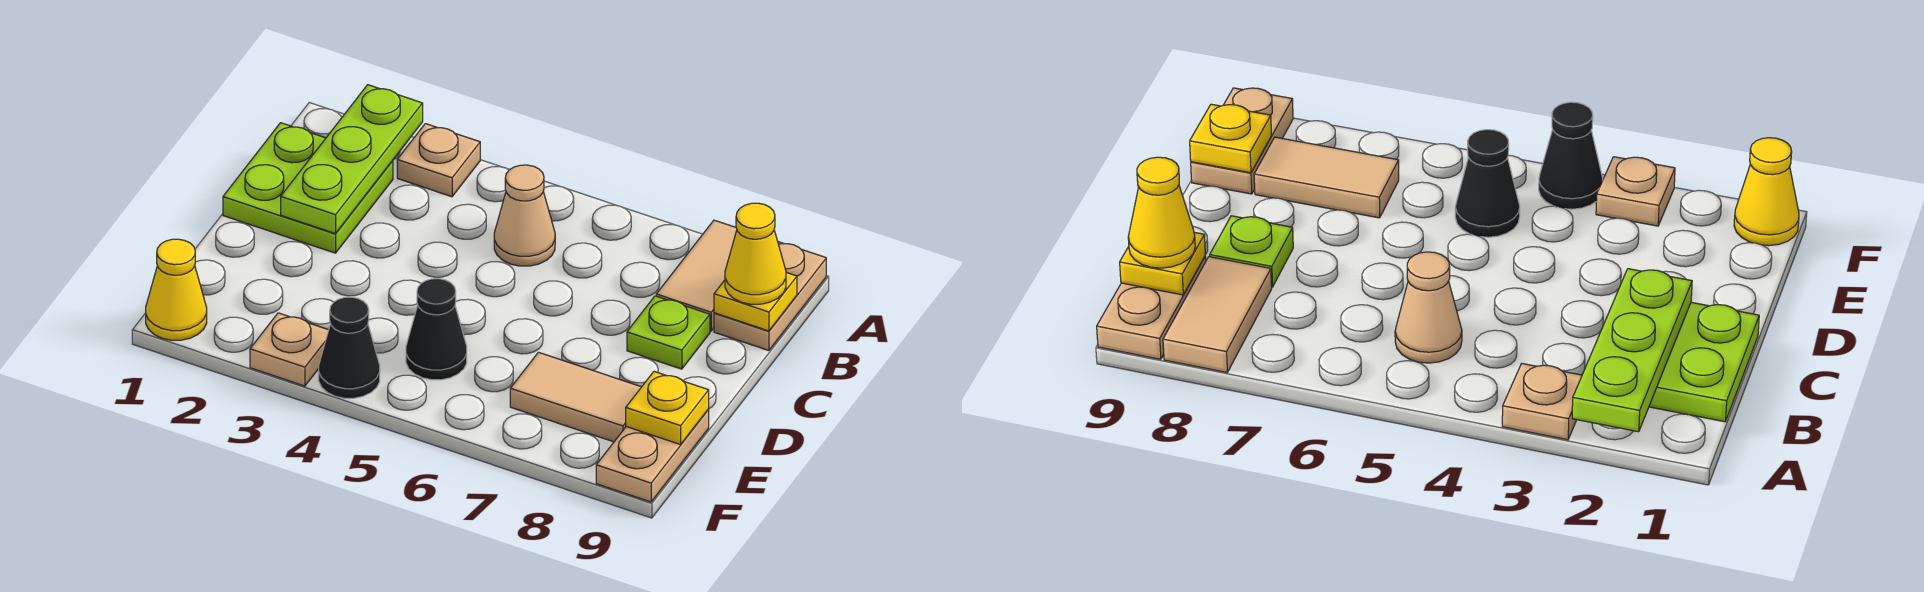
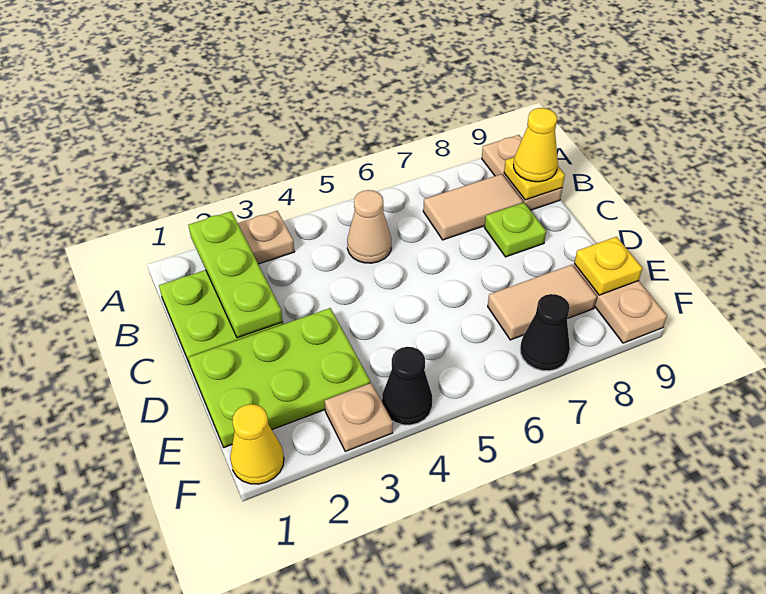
tan 1x2 tile [656,220,737,331] -> tan 1x2 tile turned to [423,174,523,240]
none -> lime 2x3 plate [188,308,370,447]
black 1x1 cone [406,279,467,380] -> black 1x1 cone moved to [520,294,570,371]

